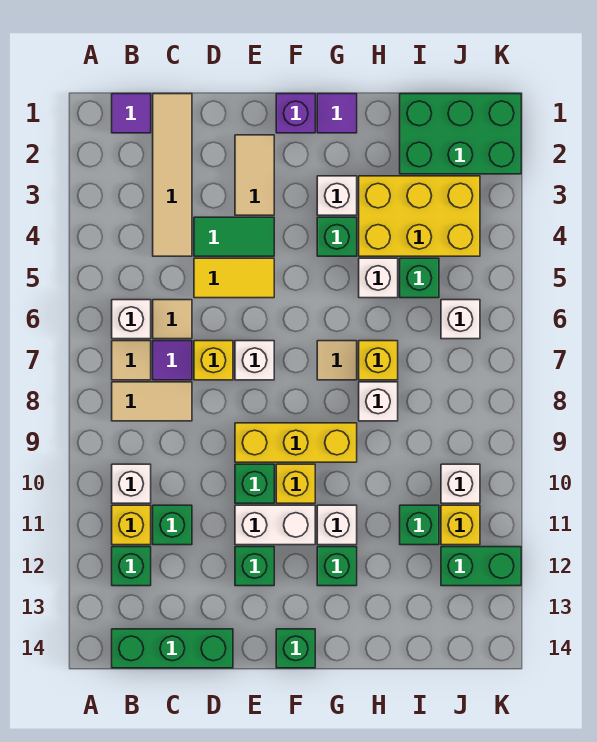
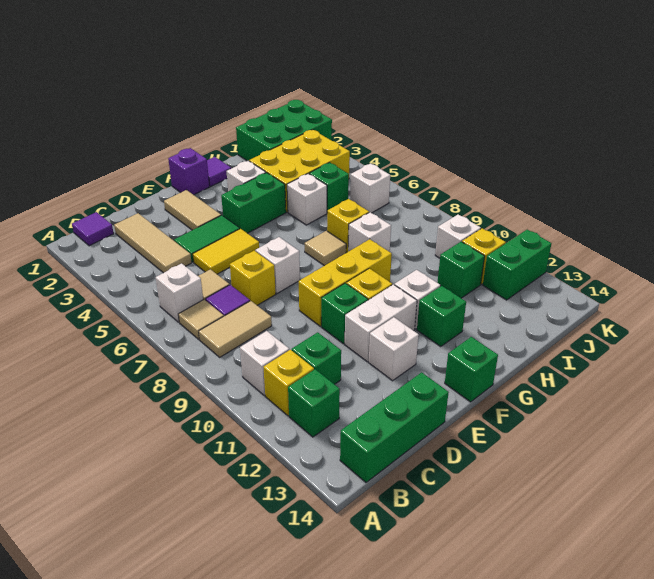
tan 1x4 tile [153,94,192,256] -> tan 1x3 tile [114,213,192,273]
green 1x1 brick [235,547,274,586] -> white 1x1 brick [369,317,419,381]
green 1x1 brick [317,217,357,256] -> green 1x2 brick [221,173,286,233]

